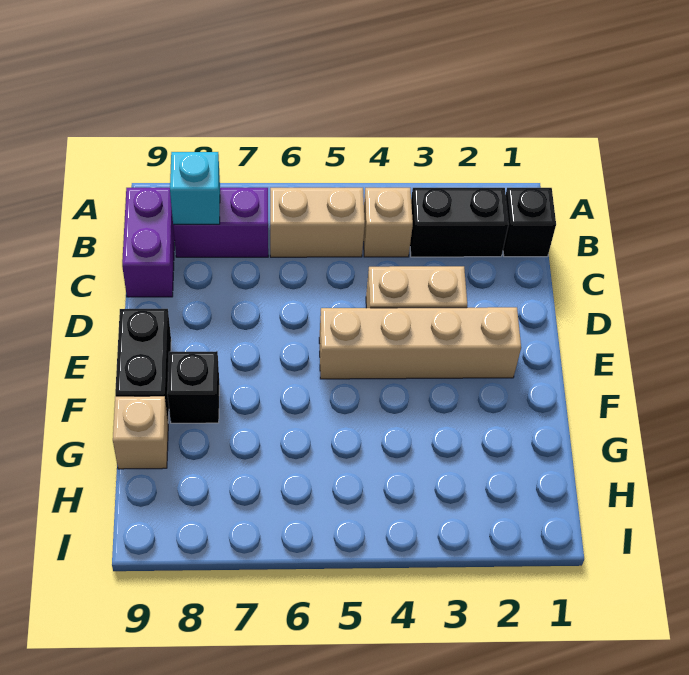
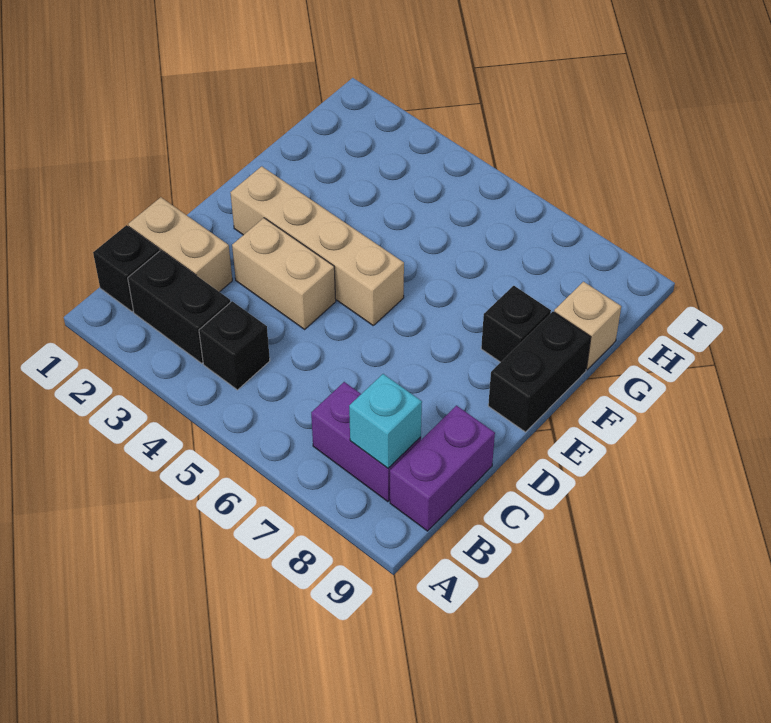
tan 1x1 brick [363,188,413,257] -> black 1x1 brick [199,301,270,390]
tan 1x2 brick [270,188,365,257] -> tan 1x2 brick moved to [128,197,232,292]

